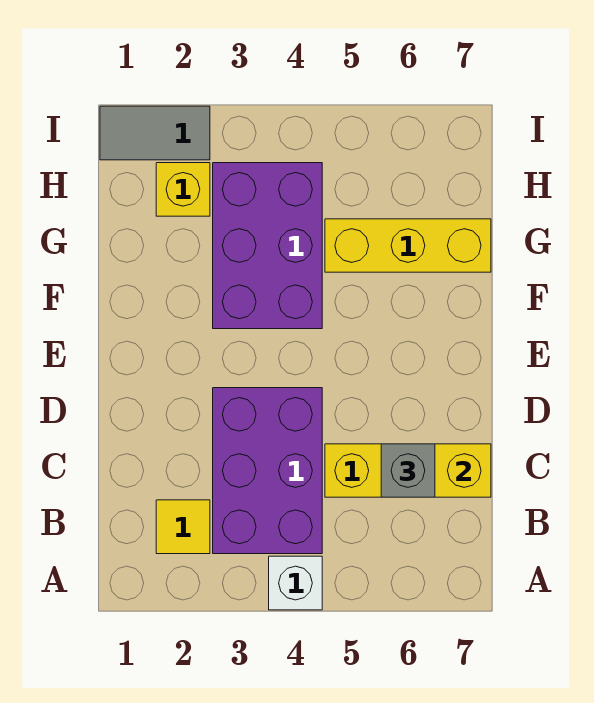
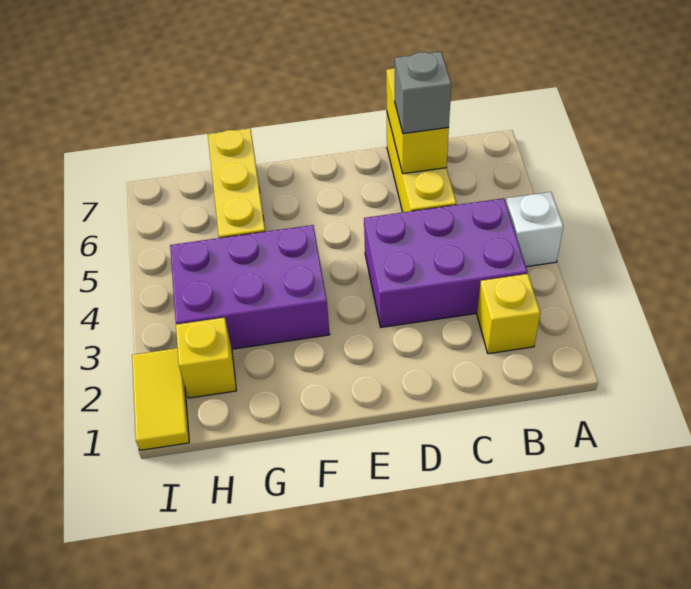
yellow 1x1 tile [156,500,210,554] -> yellow 1x1 brick [477,274,540,354]
grey 1x2 tile [100,106,210,160] -> yellow 1x2 tile [132,348,189,450]

